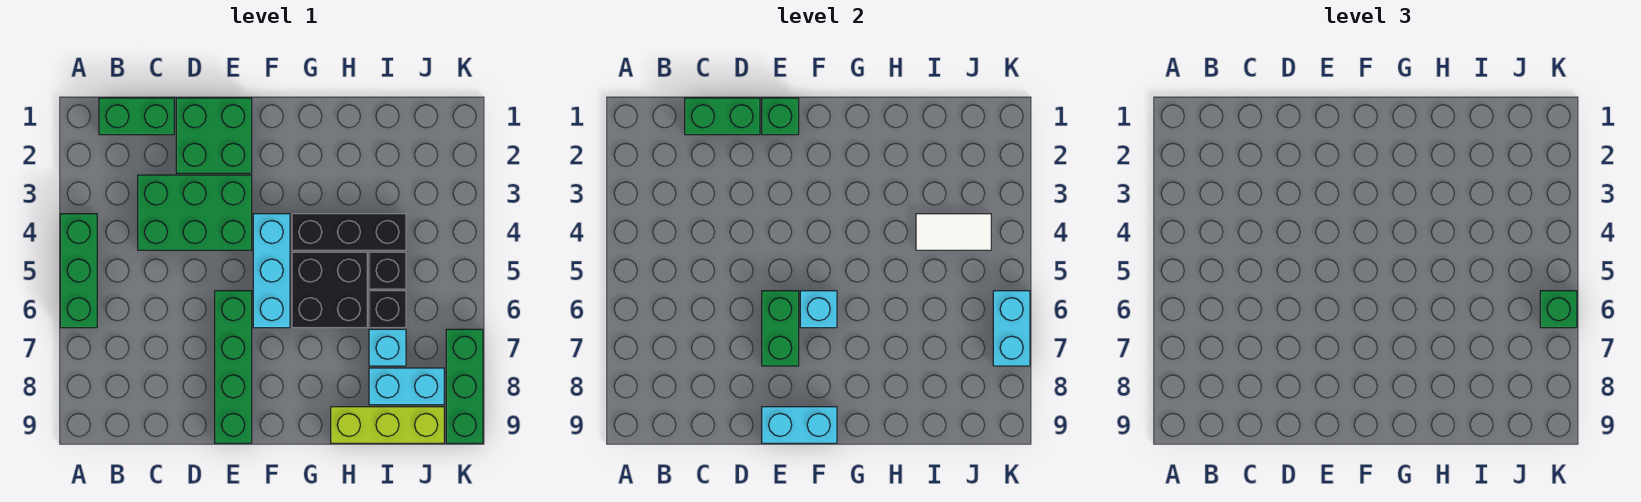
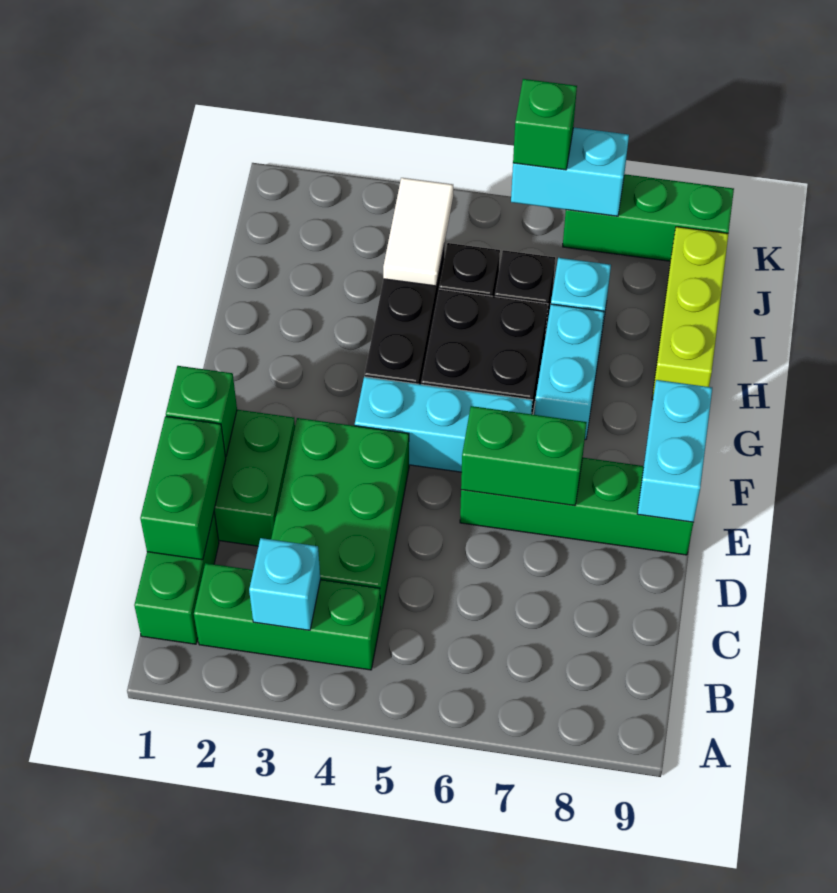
green 1x3 brick [60,214,97,328] -> green 1x3 brick moved to [194,563,381,670]
cyan 1x1 brick [800,291,837,328] -> cyan 1x1 brick moved to [249,538,321,630]
cyan 1x2 brick [369,368,444,405] -> cyan 1x2 brick moved to [534,304,604,440]

